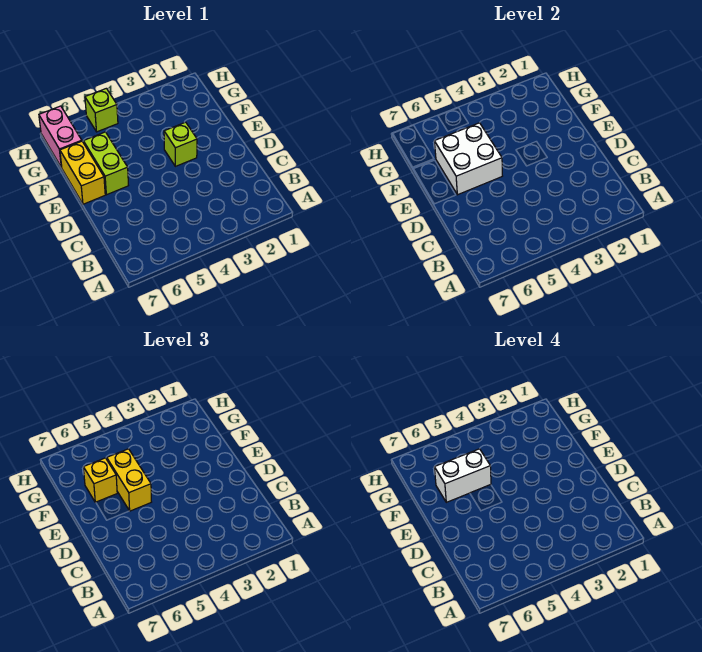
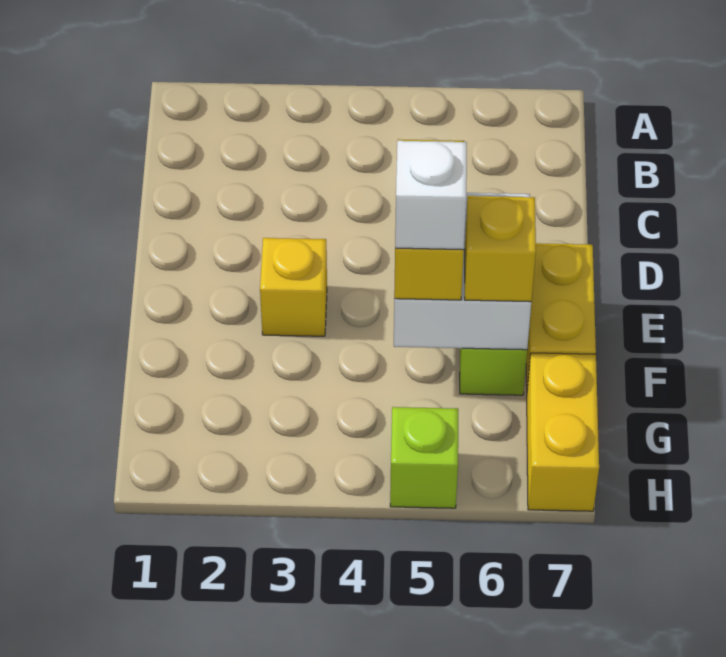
lime 1x1 brick [164,122,197,166] -> yellow 1x1 brick [260,238,327,336]
white 1x2 brick [434,449,491,502] -> white 1x1 brick [395,141,467,250]
pink 1x2 brick [39,106,82,167] -> yellow 1x2 brick [527,353,599,511]

